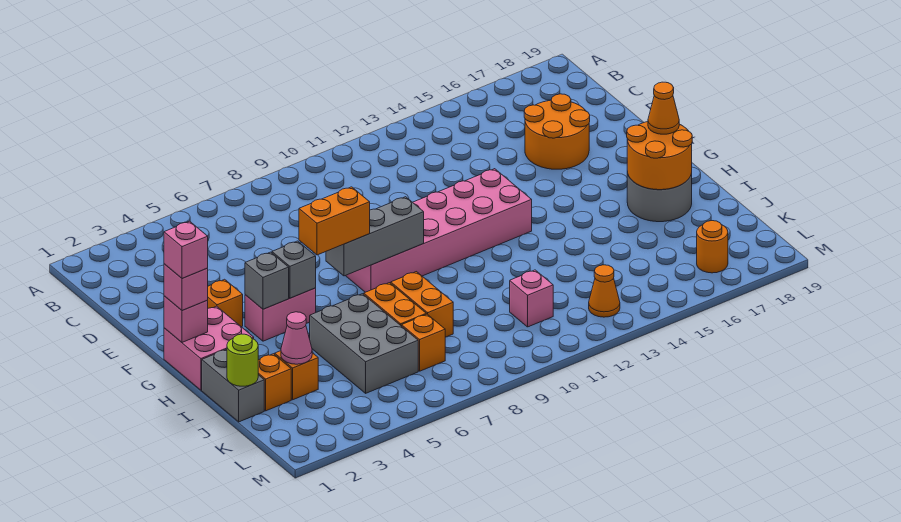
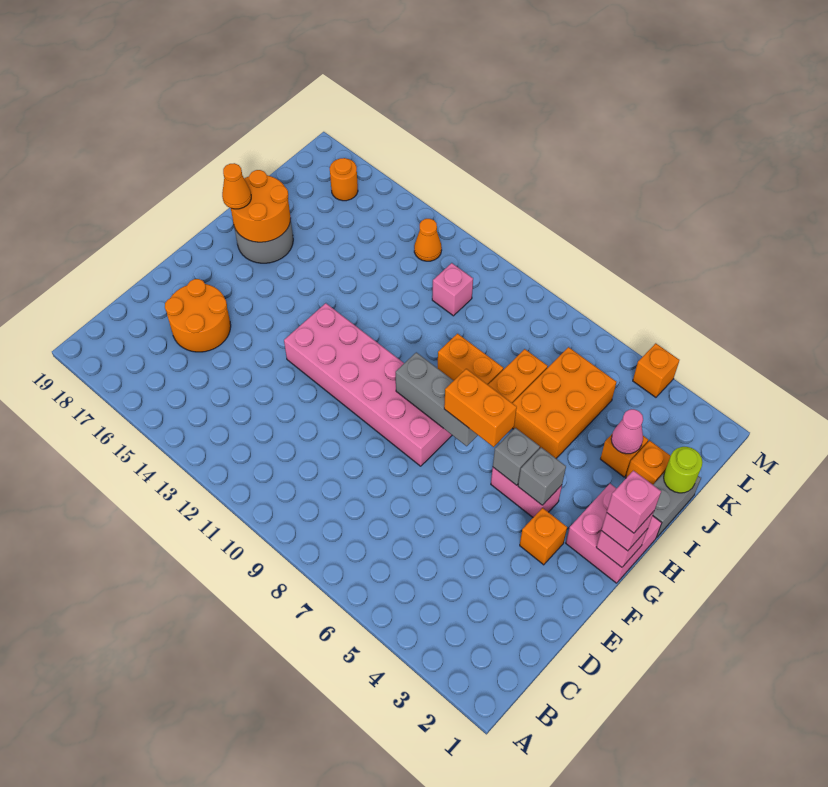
grey 2x3 brick [309,294,418,393] -> orange 2x3 brick [513,347,616,458]
orange 1x2 brick [391,272,453,337] -> orange 1x2 brick turned to [438,334,503,385]
orange 1x1 brick [402,314,445,371] -> orange 1x1 brick moved to [633,343,679,397]

